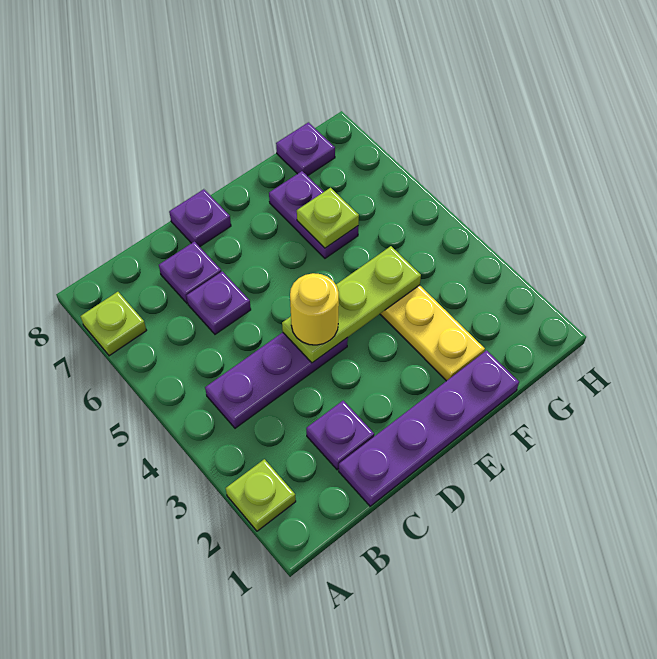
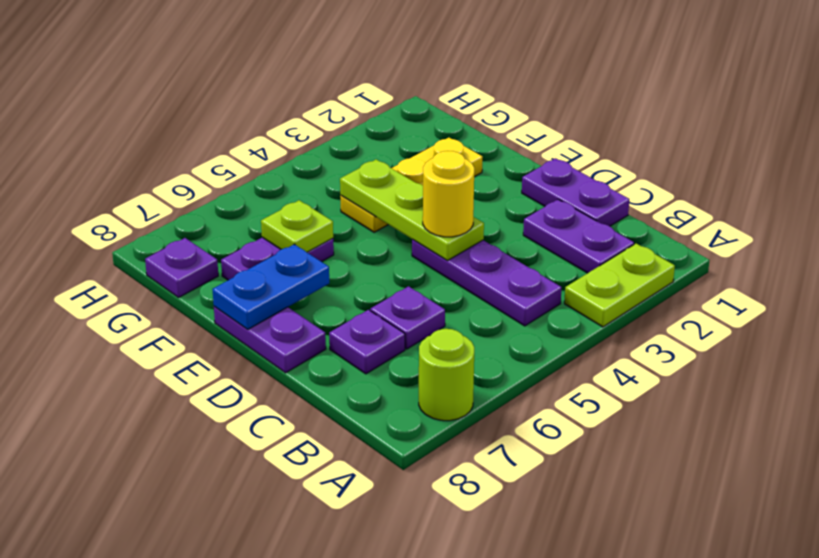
lime 1x1 plate [226,459,296,531] -> lime 1x2 plate [564,244,675,327]
lime 1x1 plate [81,292,147,356] -> lime 1x1 round brick [419,329,474,421]
purple 1x4 plate [339,350,519,506] -> purple 1x2 plate [522,158,629,226]
purple 1x1 plate [306,401,374,470] -> purple 1x2 plate [523,199,634,273]
purple 1x1 plate [169,189,231,247] -> purple 1x2 plate [214,306,326,373]
none -> blue 1x2 plate [212,244,329,329]

